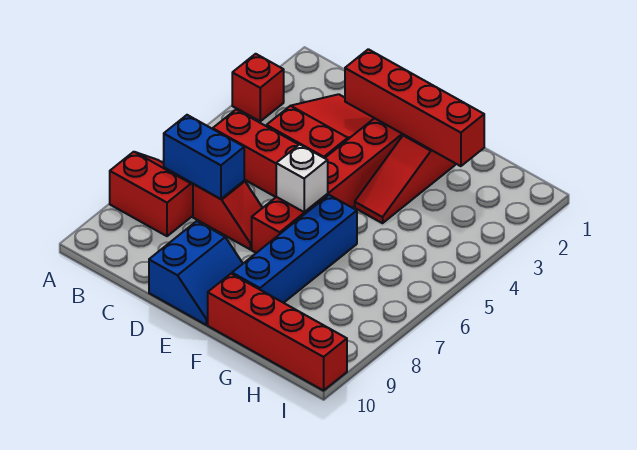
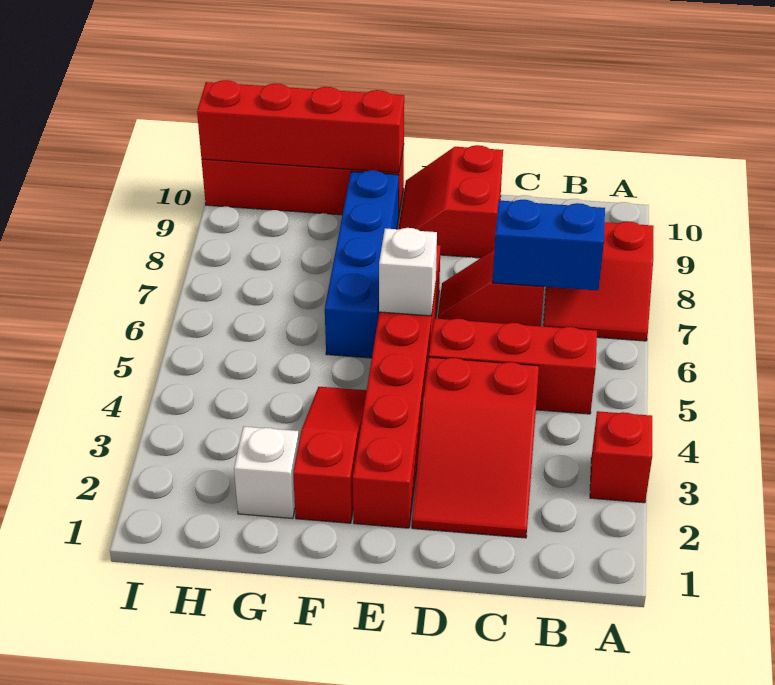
red 1x4 brick [345,49,484,166] -> red 1x4 brick moved to [197,80,404,173]
blue 2x2 slope [149,221,243,325] -> red 2x2 slope [398,145,503,258]
none -> white 1x1 brick [234,426,299,518]

